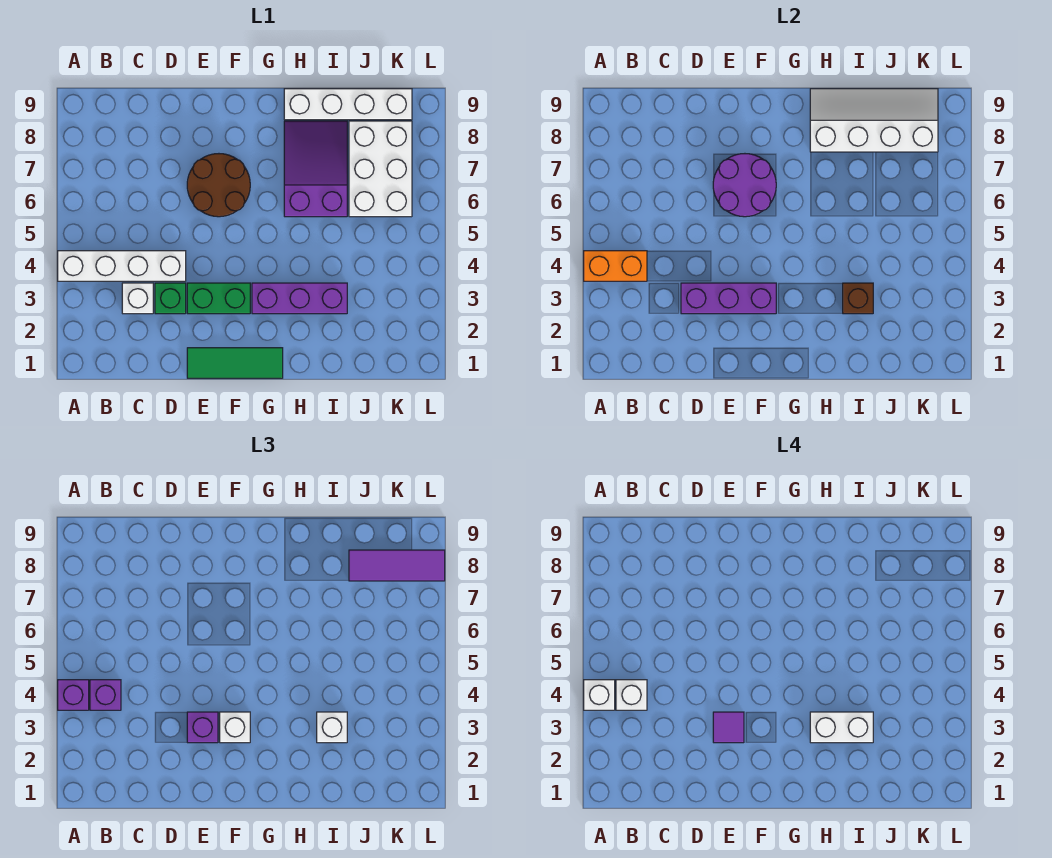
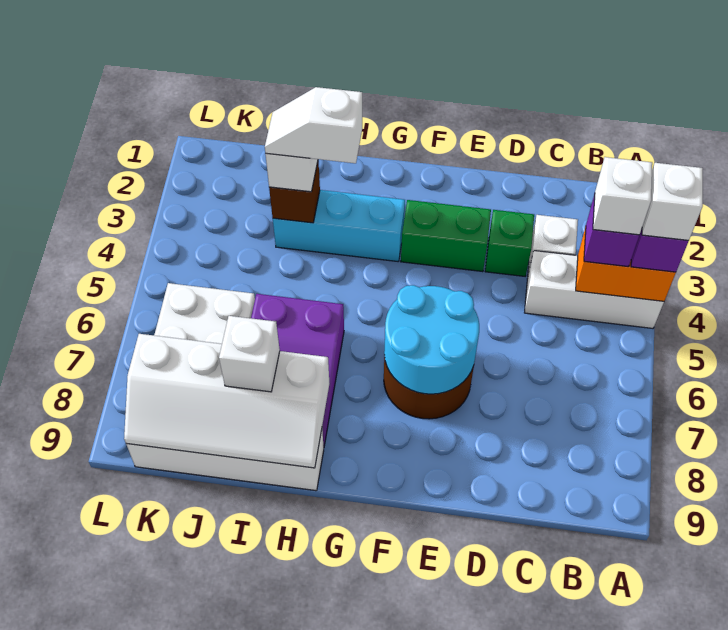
white 1x4 brick [58,251,186,281] -> white 1x3 brick [525,251,664,328]
purple 1x3 brick [681,283,776,314] -> none
green 1x3 tile [187,348,283,378] -> none
purple 1x1 brick [187,712,218,743] -> none
purple 1x1 tile [713,712,744,743] -> none
purple 2x2 round brick [713,154,776,217] -> cyan 2x2 round brick [384,285,479,394]
white 1x1 brick [220,712,250,743] -> white 1x1 brick moved to [219,316,280,392]
purple 1x3 brick [252,283,347,314] -> cyan 1x3 brick [273,190,405,261]
white 1x2 brick [810,712,873,743] -> white 1x2 slope [265,87,362,163]
purple 1x3 tile [349,550,445,581] -> none

